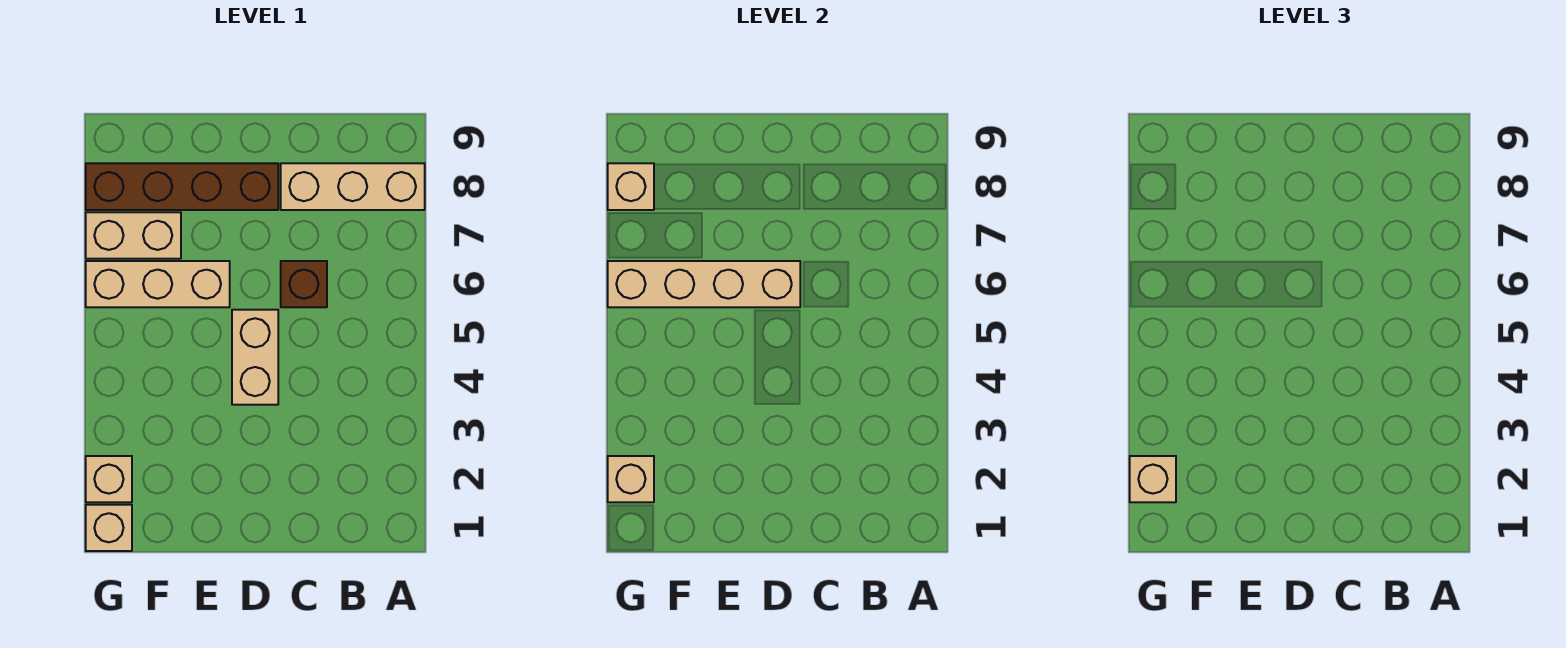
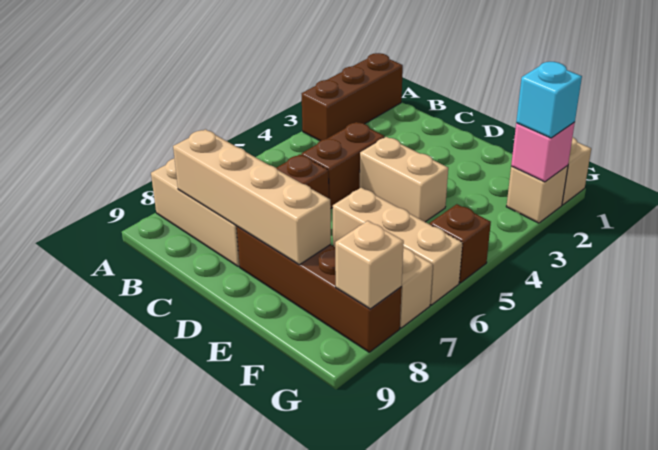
none -> brown 1x3 brick [302,53,403,141]
none -> brown 1x2 brick [301,122,385,208]
tan 1x2 brick [232,310,278,405] -> tan 1x2 brick turned to [360,137,448,222]
tan 1x4 brick [608,261,800,307] -> tan 1x4 brick moved to [173,129,331,265]
tan 1x1 brick [608,456,654,502] -> pink 1x1 brick [511,122,575,182]
tan 1x1 brick [1130,456,1176,502] -> cyan 1x1 brick [516,62,582,138]
none -> brown 1x1 brick [430,204,491,283]

